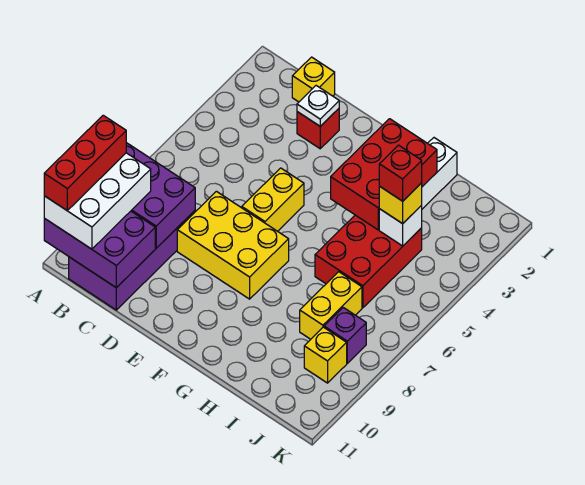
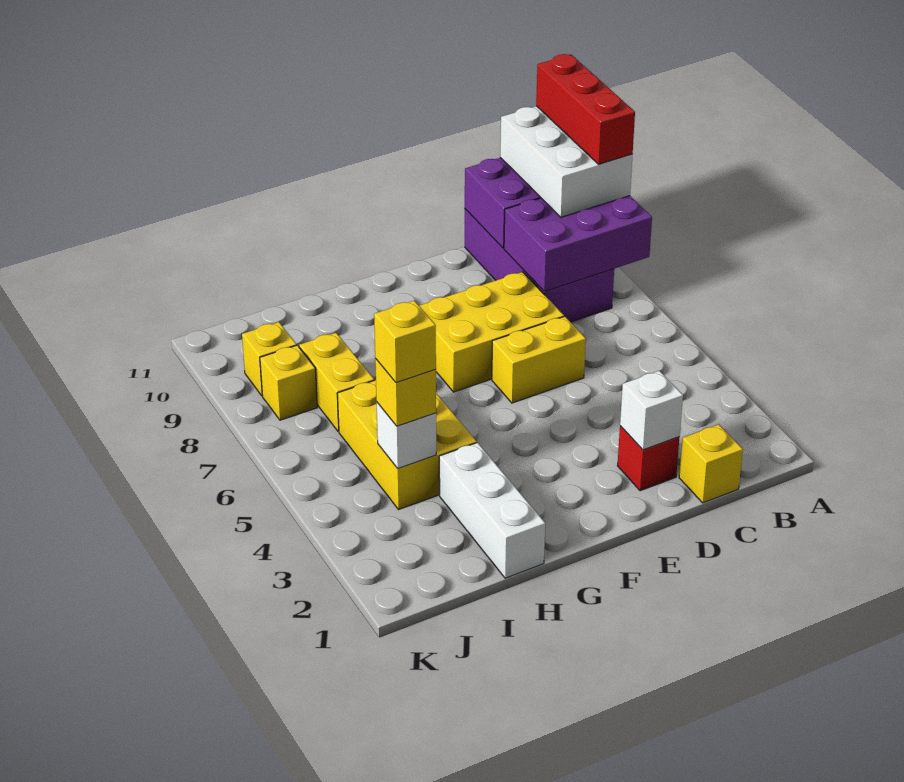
white 1x1 plate [297,86,339,126] -> white 1x1 brick [620,371,683,450]
yellow 1x2 brick [242,168,304,231] -> yellow 1x2 brick turned to [492,316,586,403]
red 2x3 brick [331,119,437,230] -> none
red 2x3 brick [315,215,422,308] -> yellow 2x3 brick [337,380,477,510]
red 1x1 brick [379,145,422,201] -> yellow 1x1 brick [374,301,436,383]
purple 1x1 brick [324,308,366,363] -> yellow 1x1 brick [260,345,317,420]

